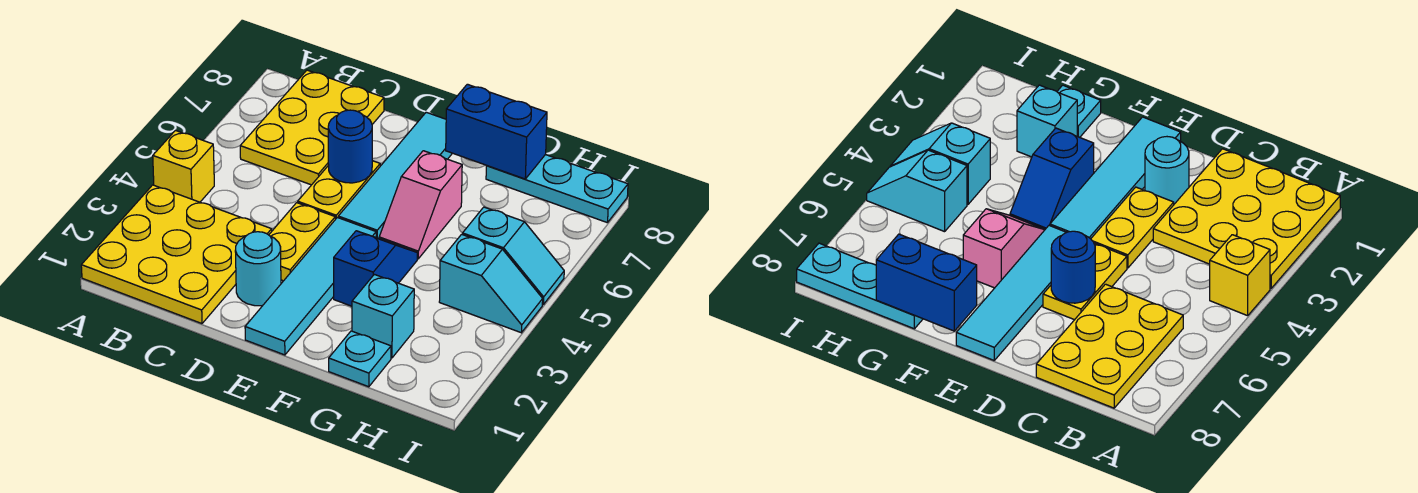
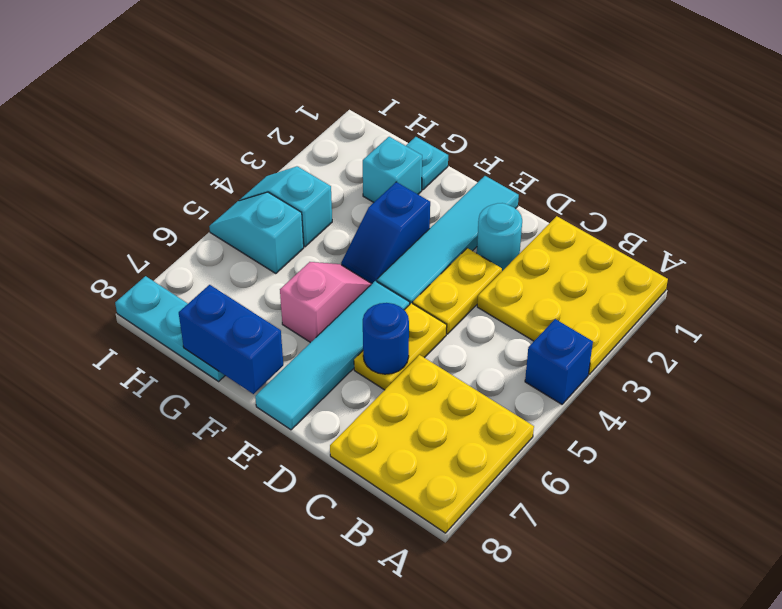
yellow 1x1 brick [153,131,214,202] -> blue 1x1 brick [525,319,593,404]
yellow 2x3 plate [240,70,384,185] -> yellow 3x3 plate [330,355,534,533]

